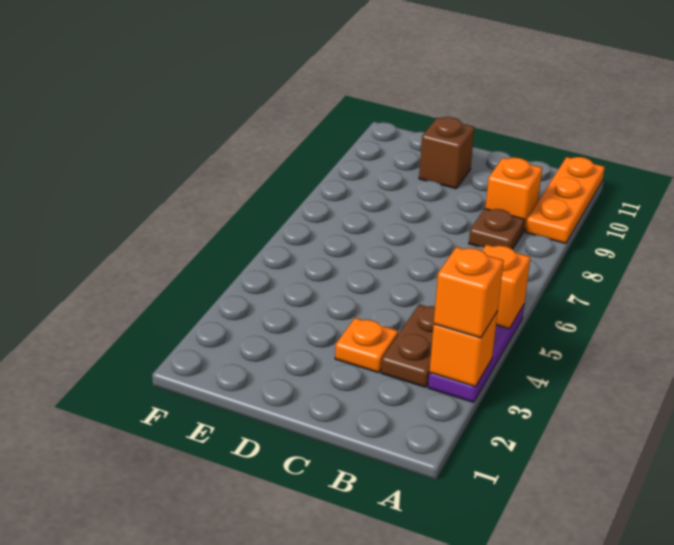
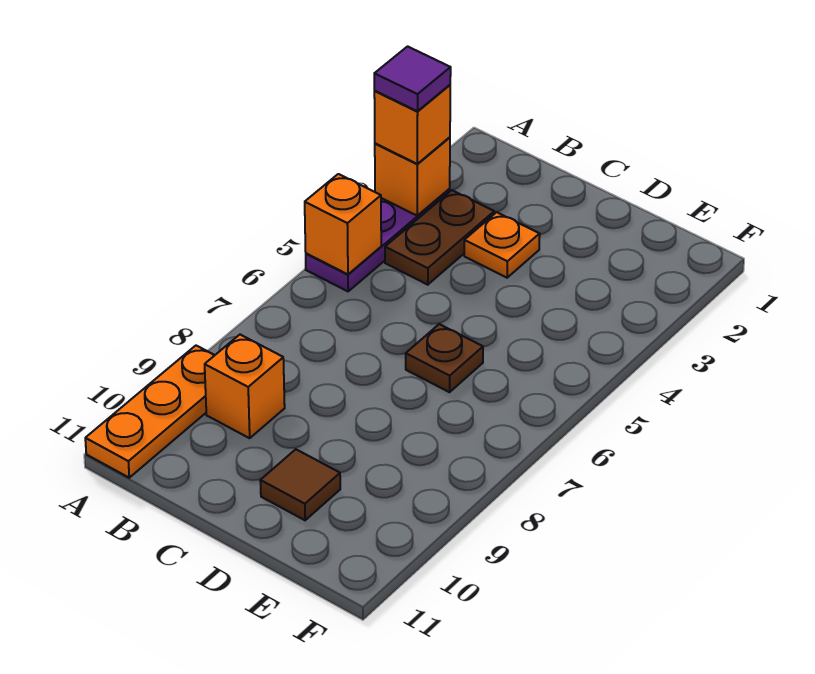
none -> purple 1x1 tile [374,46,451,111]
brown 1x1 plate [469,209,525,249] -> brown 1x1 plate moved to [406,324,483,392]
brown 1x1 brick [419,117,475,189] -> brown 1x1 tile [260,449,340,520]

